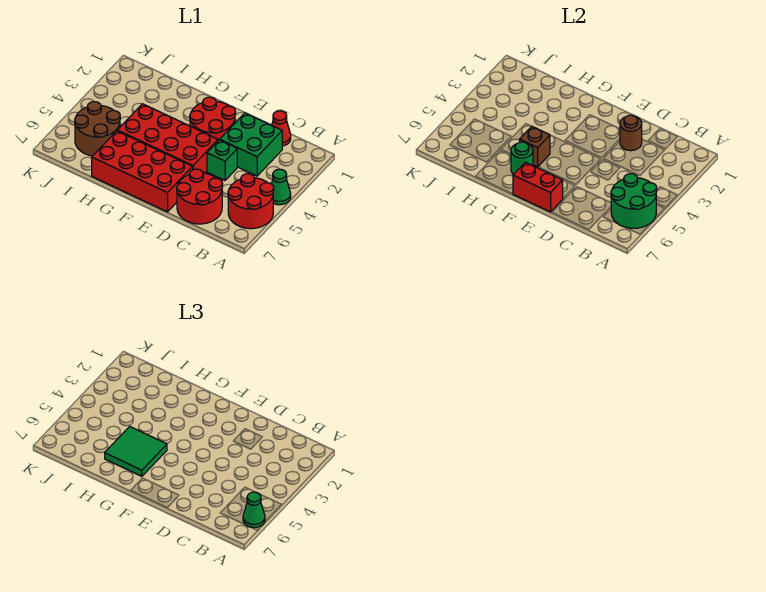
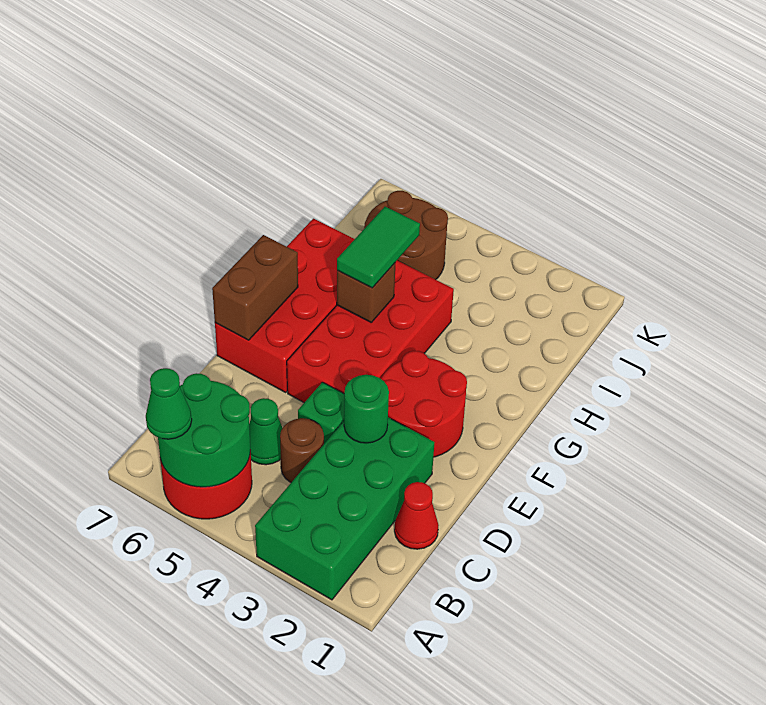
green 1x1 cone [272,169,291,205] -> green 1x1 cone moved to [249,398,282,465]
green 2x2 brick [220,113,282,176] -> green 2x4 brick [255,417,435,600]
red 2x2 round brick [177,169,223,224] -> none
brown 1x1 round brick [620,115,642,151] -> brown 1x1 round brick moved to [280,418,324,482]
red 1x2 brick [513,162,563,212] -> brown 1x2 brick [212,235,298,340]
green 2x2 tile [105,426,167,476] -> green 1x2 tile [337,207,420,288]
green 1x1 round brick [511,142,533,175] -> green 1x1 round brick moved to [344,375,389,443]

